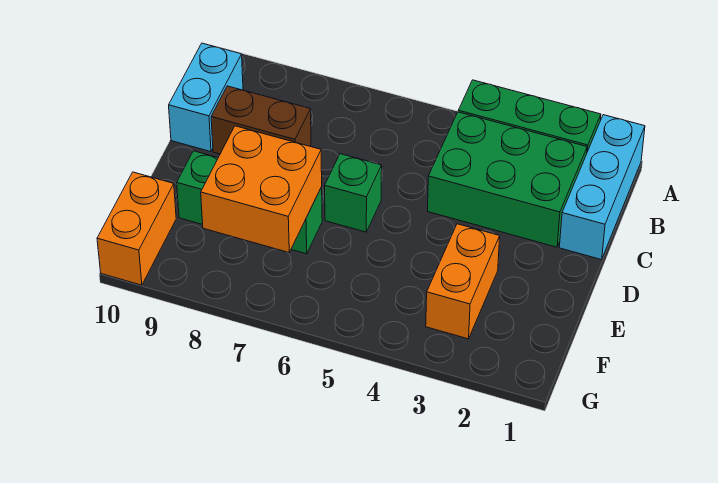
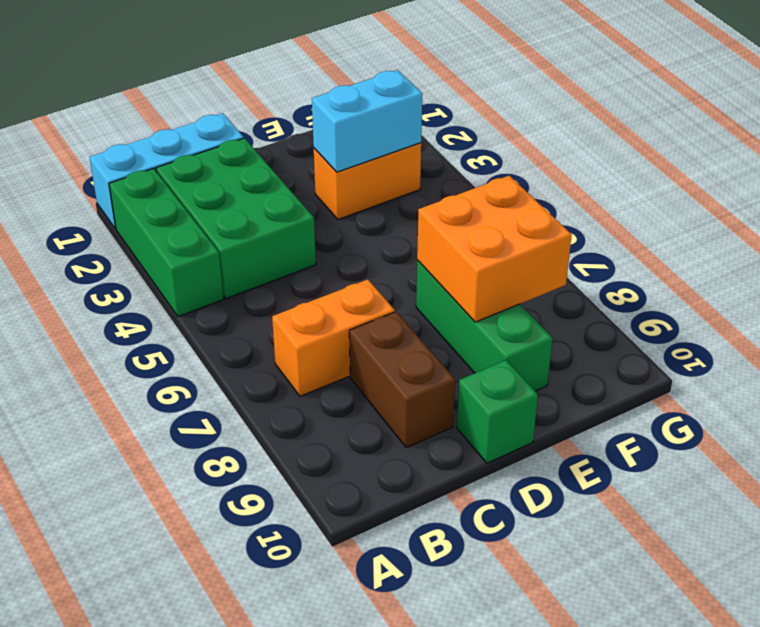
cyan 1x2 brick [169,43,243,152] -> cyan 1x2 brick moved to [312,70,422,172]
green 1x1 brick [325,154,382,232] -> green 1x1 brick moved to [457,360,538,463]
orange 1x2 brick [97,172,176,285] -> orange 1x2 brick moved to [272,279,395,396]

